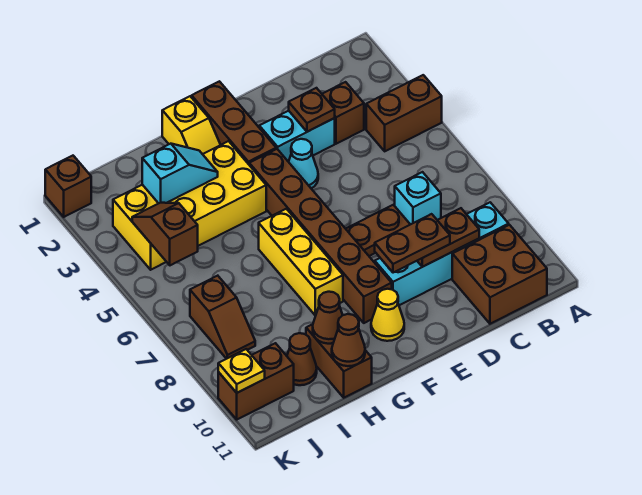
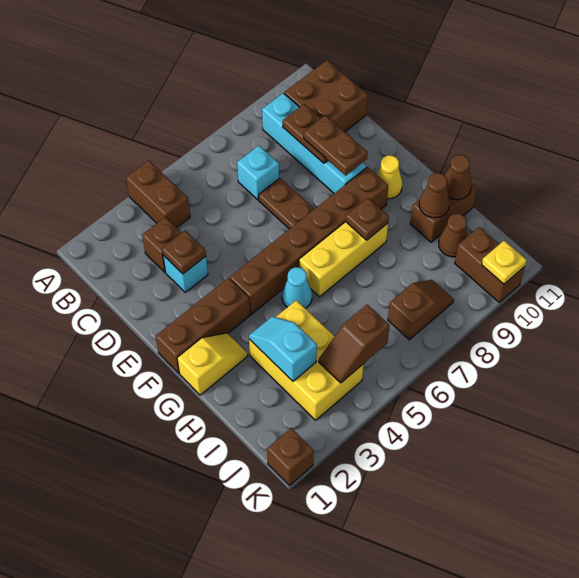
cyan 1x2 brick [259,111,335,162] -> cyan 1x1 brick [163,255,208,292]
cyan 1x1 cone [289,139,318,188] -> cyan 1x1 cone moved to [282,267,312,308]
yellow 2x4 brick [113,141,266,270] -> yellow 2x3 brick [249,300,364,420]
none -> brown 1x1 plate [346,198,389,240]

